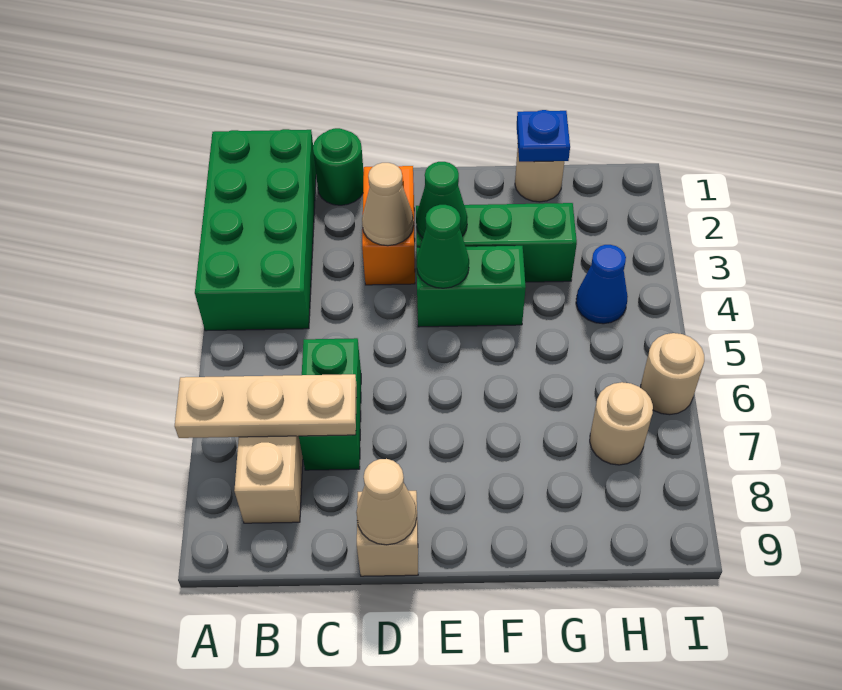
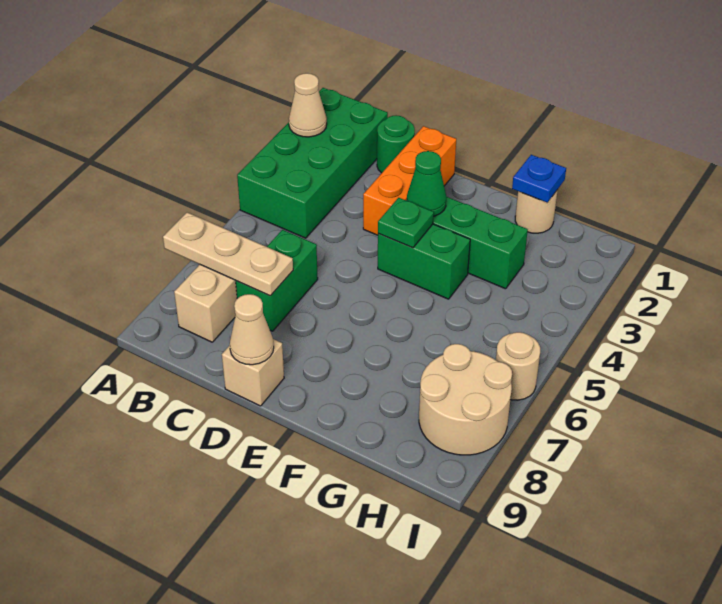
orange 1x2 brick [362,166,415,285] -> orange 1x3 brick [363,126,456,235]
tan 1x1 cone [362,163,414,246] -> tan 1x1 cone moved to [289,73,327,137]
green 1x1 cone [417,205,469,288] -> green 1x1 plate [378,198,434,248]
blue 1x1 cone [576,245,628,324] -> none
tan 1x1 round brick [590,382,653,465] -> tan 2x2 round brick [419,344,512,455]

